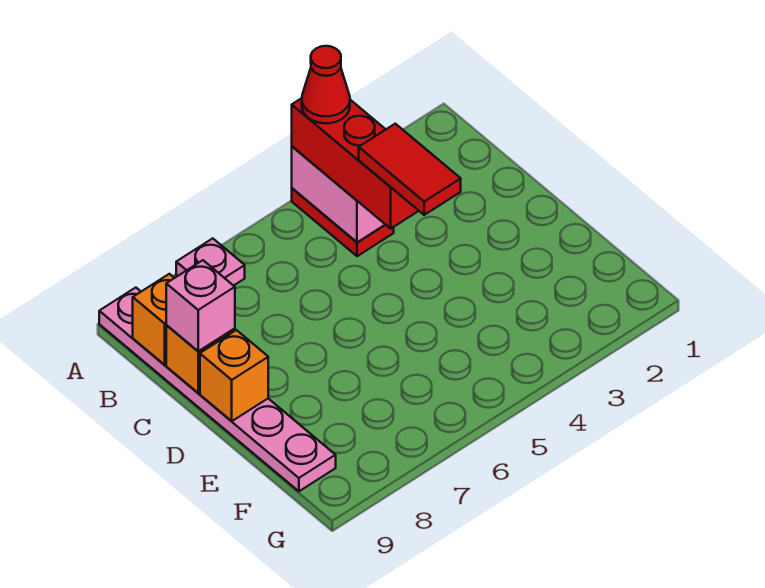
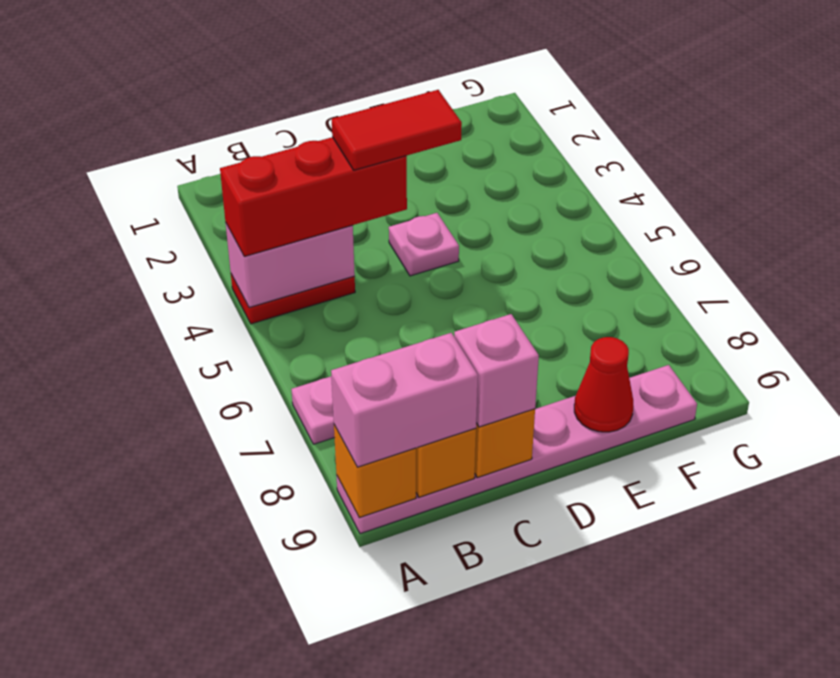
red 1x1 cone [302,46,350,123] -> red 1x1 cone moved to [574,337,634,432]
none -> pink 1x2 brick [331,333,478,467]
none -> pink 1x1 plate [389,213,459,276]
orange 1x1 brick [200,330,268,421] -> orange 1x1 brick moved to [334,425,416,518]

